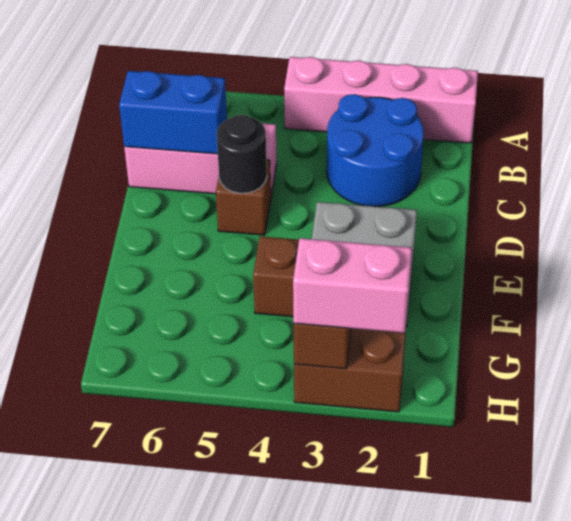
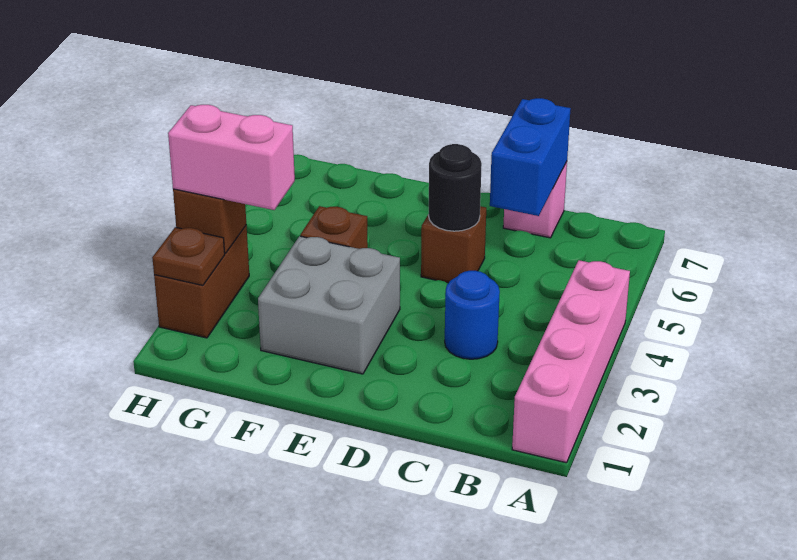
blue 2x2 round brick [327,94,424,206] -> blue 1x1 round brick [445,271,500,359]
pink 1x3 brick [124,123,277,196] -> pink 1x1 brick [503,162,567,238]
none -> brown 1x1 plate [152,227,225,285]
pink 1x2 brick [293,238,412,333] -> pink 1x2 brick turned to [168,105,295,210]

